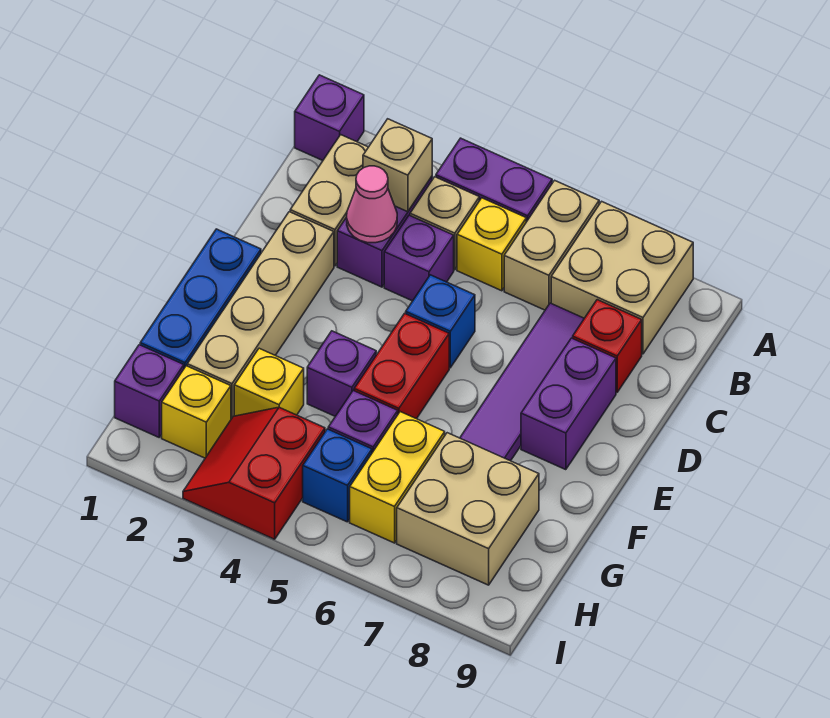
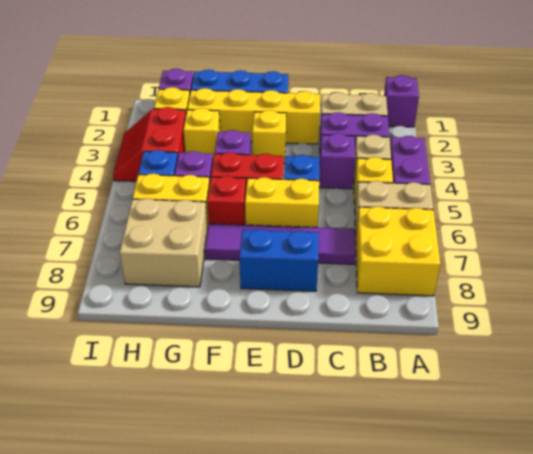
tan 2x2 brick [551,201,693,354] -> yellow 2x2 brick [356,207,440,296]
tan 1x1 brick [363,119,432,212] -> none
pink 1x1 cone [347,166,397,243] -> none
red 1x1 brick [573,300,642,392] -> red 1x1 brick moved to [207,176,246,225]
tan 1x4 brick [187,212,334,419] -> yellow 1x4 brick [187,88,320,144]
none -> yellow 1x2 brick [245,177,319,227]
purple 1x2 brick [521,338,616,470] -> blue 1x2 brick [240,229,319,291]
none -> yellow 1x1 brick [252,110,286,164]
red 2x2 slope [183,407,325,539] -> red 2x2 slope turned to [113,107,186,181]

